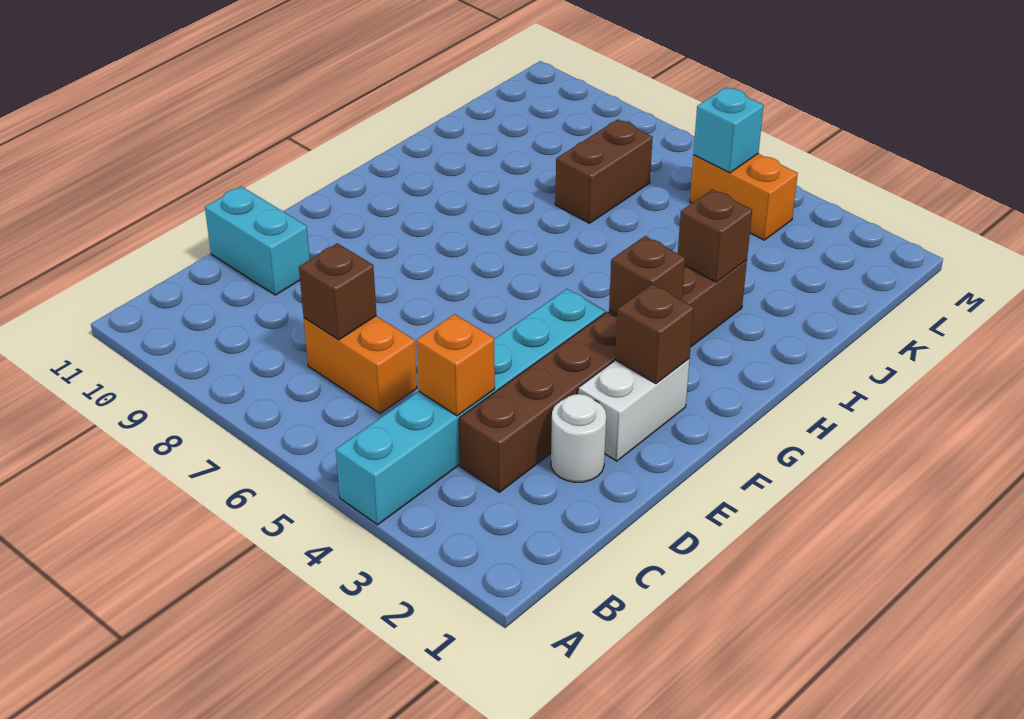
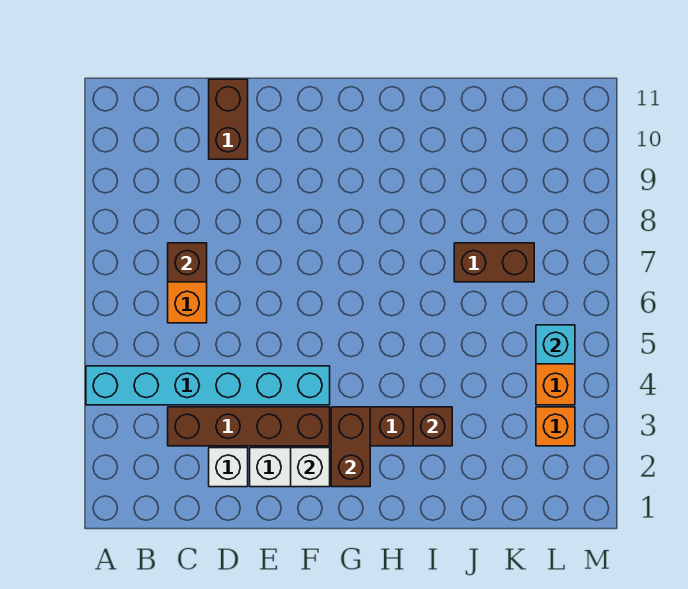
orange 1x1 brick [416,314,495,416] -> orange 1x1 brick moved to [536,407,575,446]
white 1x1 round brick [551,394,606,482] -> white 1x1 brick [209,448,248,487]
cyan 1x2 brick [205,186,310,295] -> brown 1x2 brick [209,79,248,159]
brown 1x1 brick [615,284,694,384] -> white 1x1 brick [291,448,330,487]
brown 1x1 brick [609,236,685,314] -> brown 1x2 brick [331,407,370,487]

